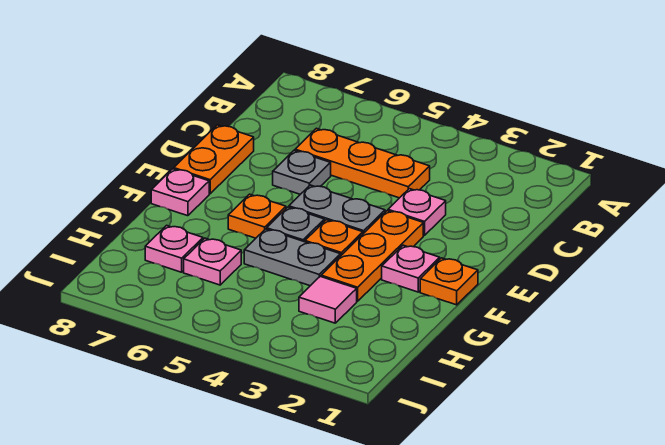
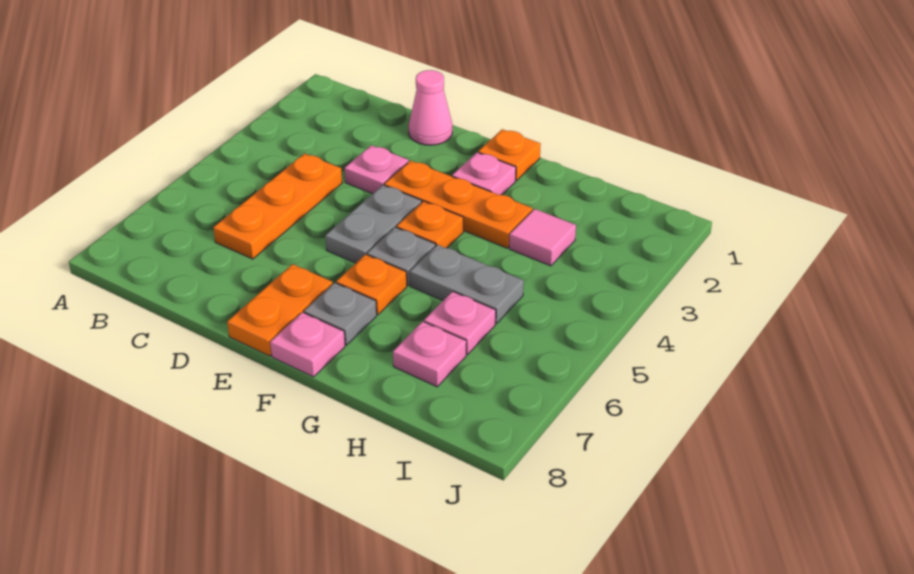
none -> pink 1x1 cone [408,70,452,145]
grey 1x1 plate [273,150,331,194] -> grey 1x1 plate moved to [304,283,377,345]
orange 1x2 plate [174,125,254,194] -> orange 1x2 plate turned to [227,264,333,356]
grey 1x2 plate [244,229,341,286] -> grey 1x2 plate turned to [410,245,524,324]

